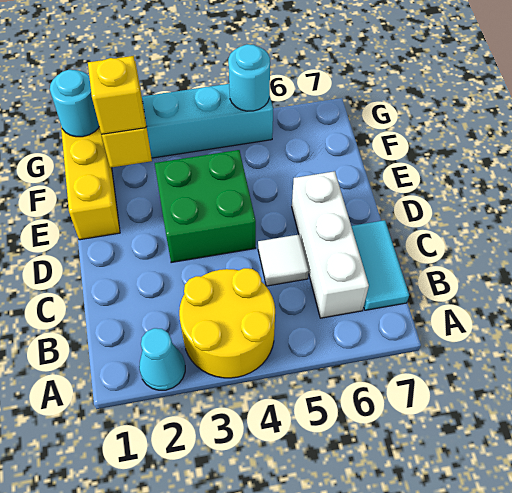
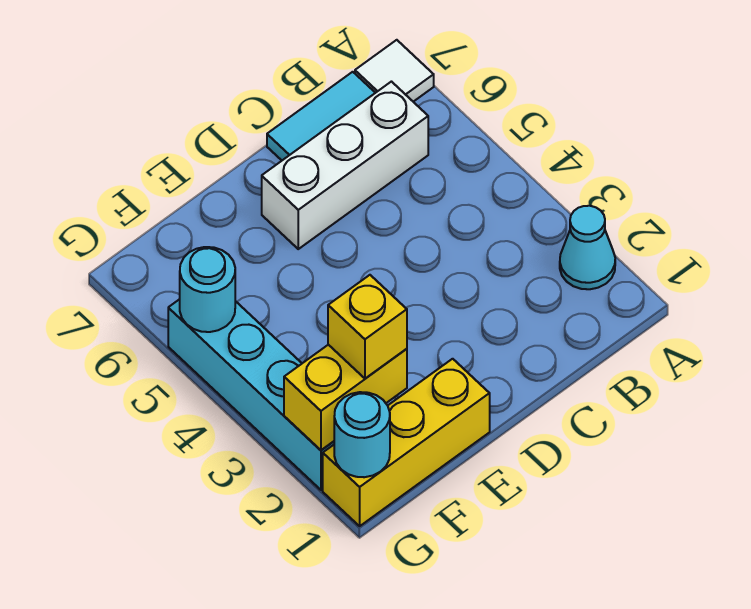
yellow 2x2 round brick [179,268,275,378] -> none
white 1x1 tile [258,235,309,286] -> white 1x1 tile moved to [355,40,434,102]
green 2x2 brick [155,150,256,263] -> none

